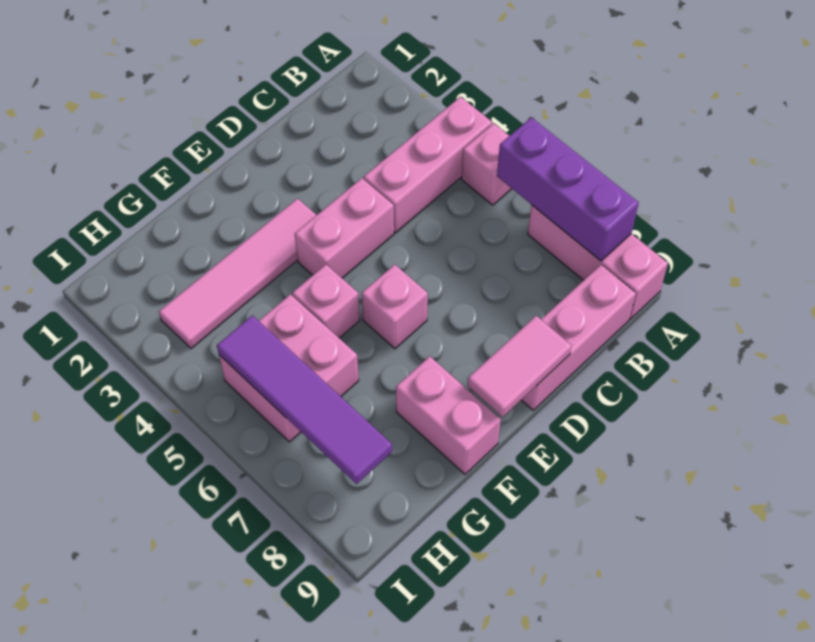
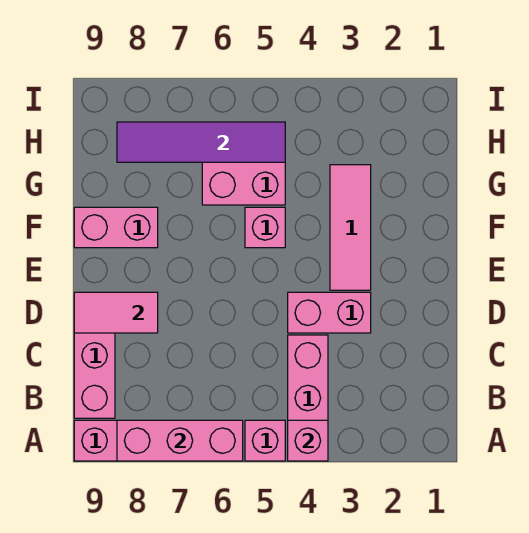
purple 1x3 brick [497,118,639,261] -> pink 1x3 brick [117,420,243,461]
pink 1x2 brick [295,178,394,278] -> pink 1x2 brick turned to [288,292,371,333]
pink 1x2 tile [468,316,572,417] -> pink 1x2 tile turned to [74,292,158,333]
pink 1x4 tile [159,199,316,348] -> pink 1x3 tile [330,165,371,290]
pink 1x1 brick [362,265,428,349] -> pink 1x1 brick moved to [288,420,328,461]

